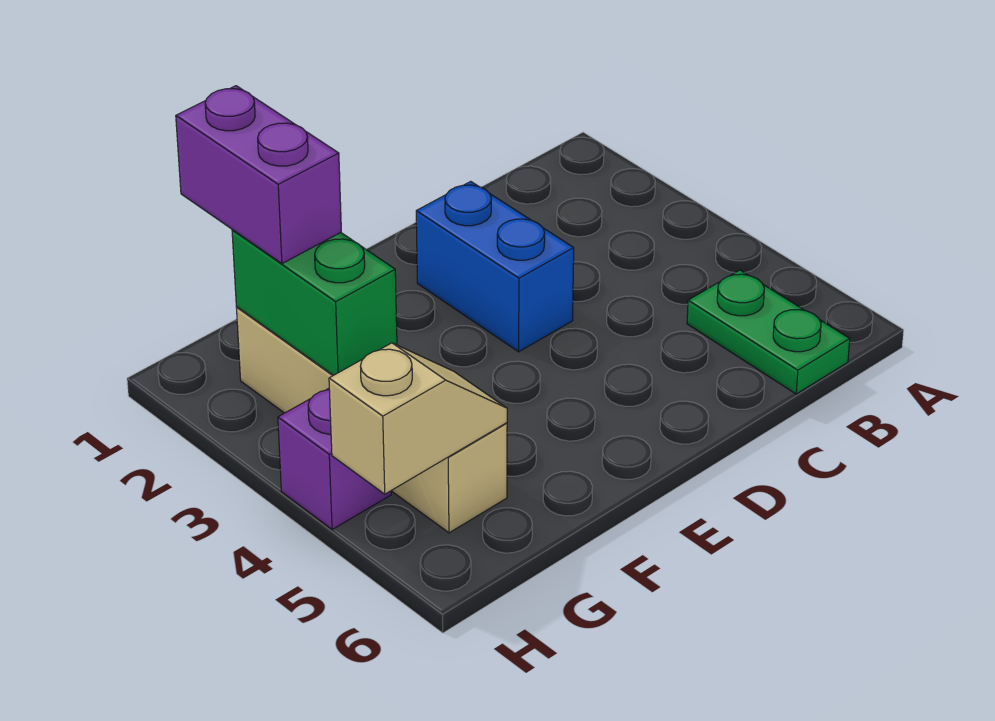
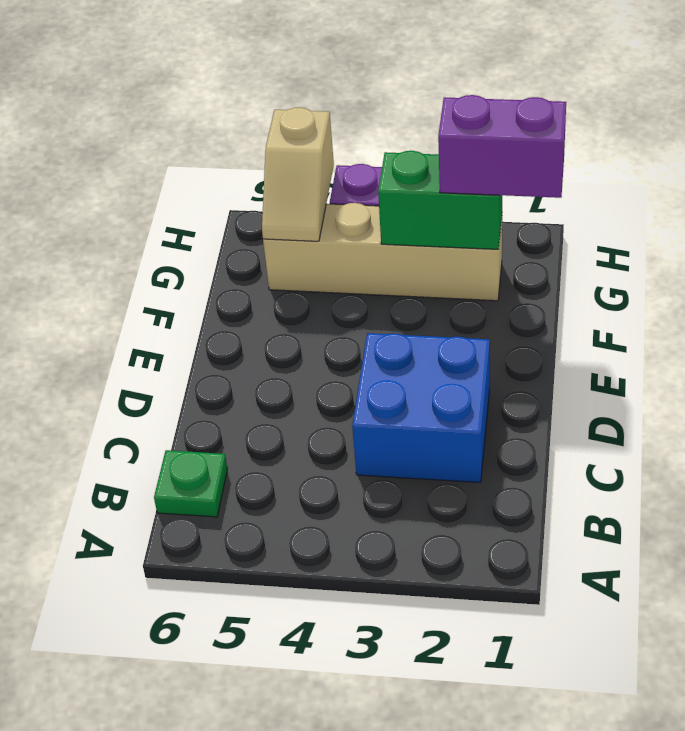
green 1x2 plate [687,270,850,394] -> green 1x1 plate [154,450,227,517]
blue 1x2 brick [416,181,574,352] -> blue 2x2 brick [352,333,490,482]

